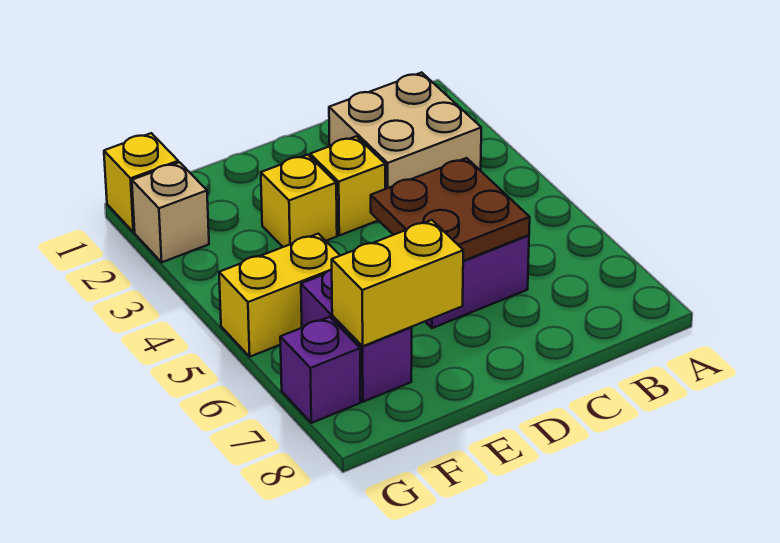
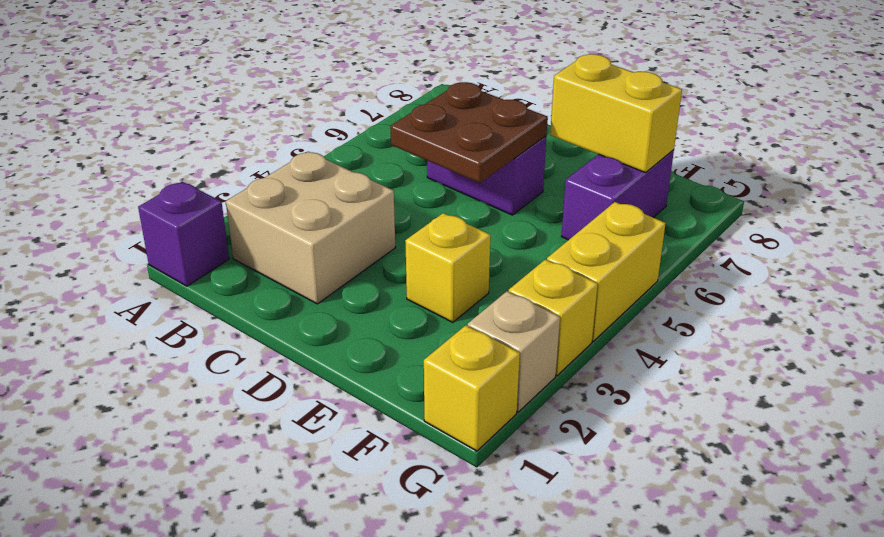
yellow 1x1 brick [310,136,385,235] -> yellow 1x1 brick moved to [509,259,598,375]
yellow 1x2 brick [219,234,340,357] -> yellow 1x2 brick turned to [547,202,666,341]
purple 1x1 brick [280,317,361,423] -> purple 1x1 brick moved to [138,182,229,286]

